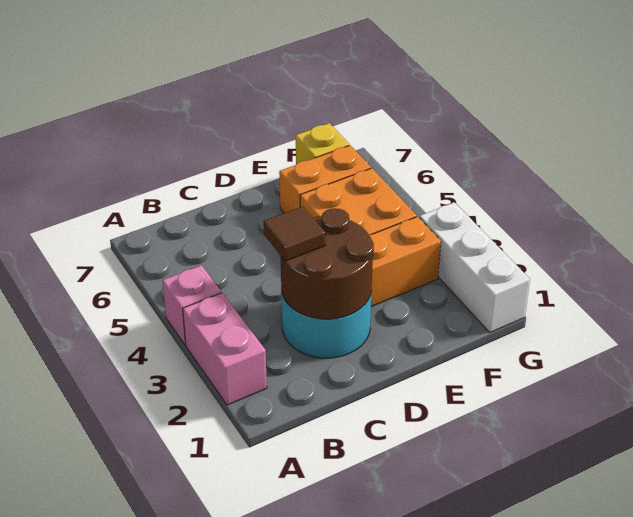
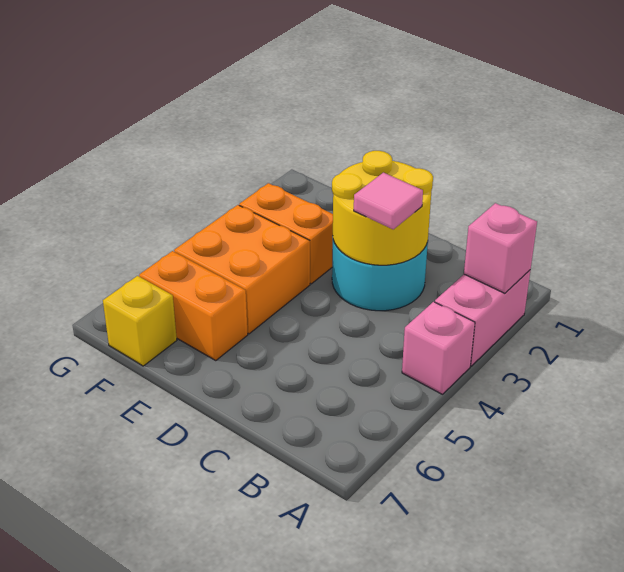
none -> pink 1x1 brick [464,203,537,293]
brown 2x2 round brick [281,208,374,319] -> yellow 2x2 round brick [332,151,433,265]
brown 1x1 tile [263,206,325,261] -> pink 1x1 tile [354,173,423,229]
white 1x3 brick [420,202,530,332] -> none

